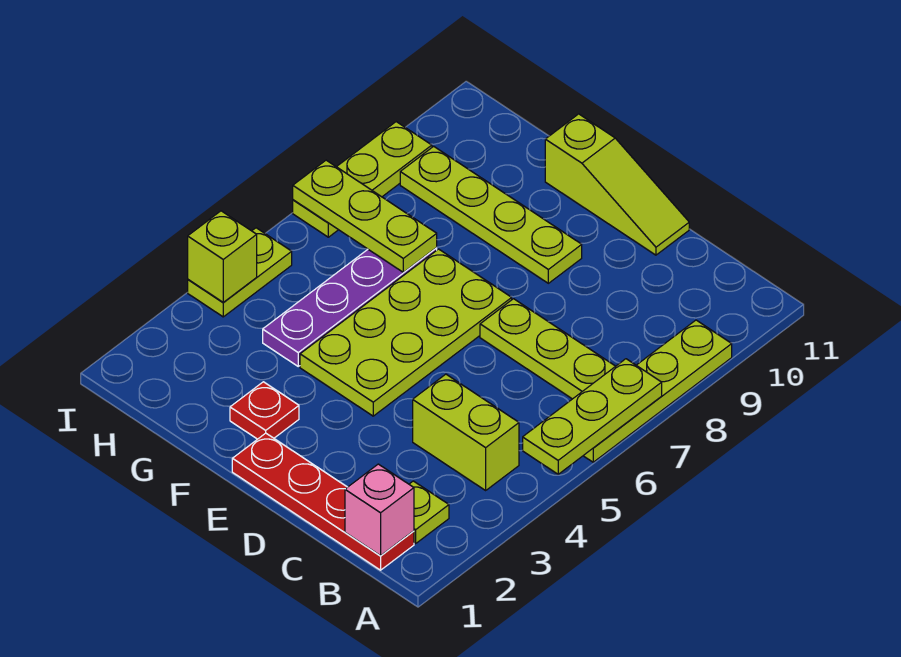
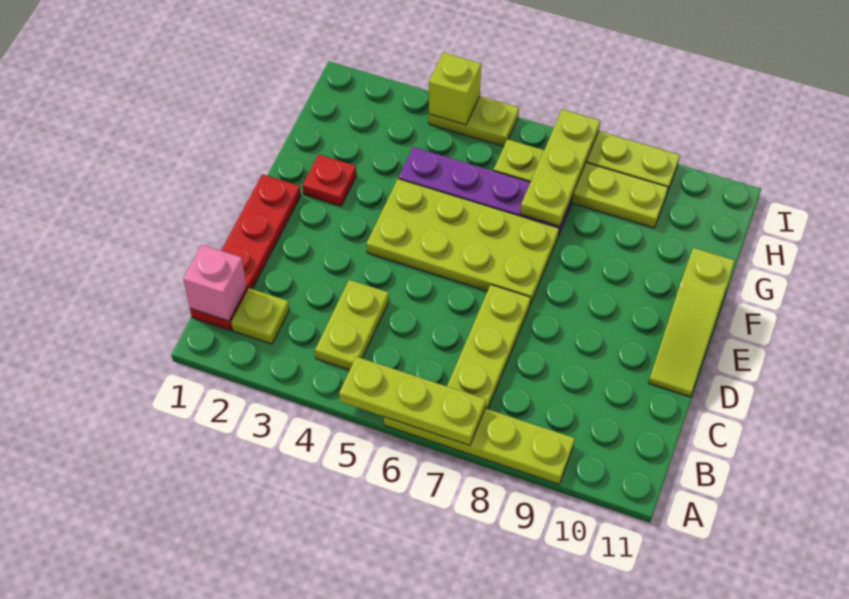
lime 1x2 brick [413,374,519,490] -> lime 1x2 plate [315,280,389,370]
lime 1x4 plate [400,146,582,283] -> lime 1x4 plate turned to [494,139,668,228]

